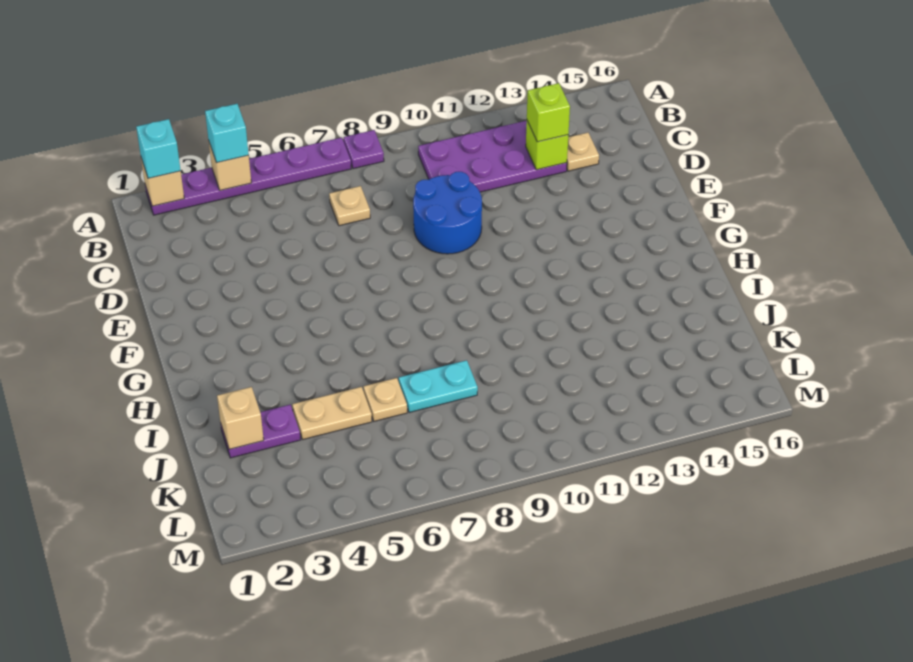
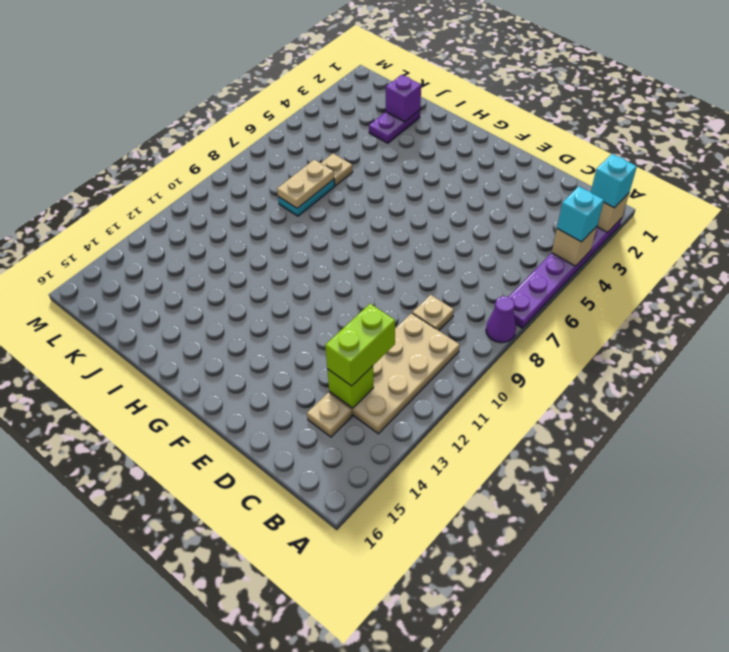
purple 1x1 plate [344,130,384,169] -> purple 1x1 cone [486,296,516,343]
purple 2x4 plate [418,121,567,192] -> tan 2x4 plate [329,313,460,434]
tan 1x1 plate [329,186,370,226] -> tan 1x1 plate moved to [412,295,454,331]
lime 1x1 brick [527,83,570,142] -> lime 1x2 brick [325,304,395,386]
blue 2x2 round brick [413,172,482,254] -> none
tan 1x1 brick [217,387,264,449] -> purple 1x1 brick [386,75,421,122]
tan 1x2 plate [292,387,372,440] -> tan 1x2 plate moved to [277,160,334,208]

